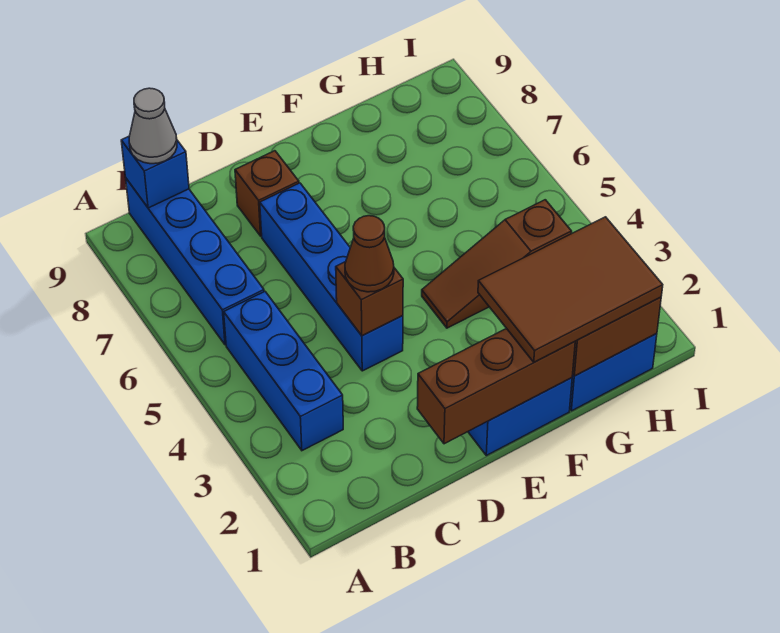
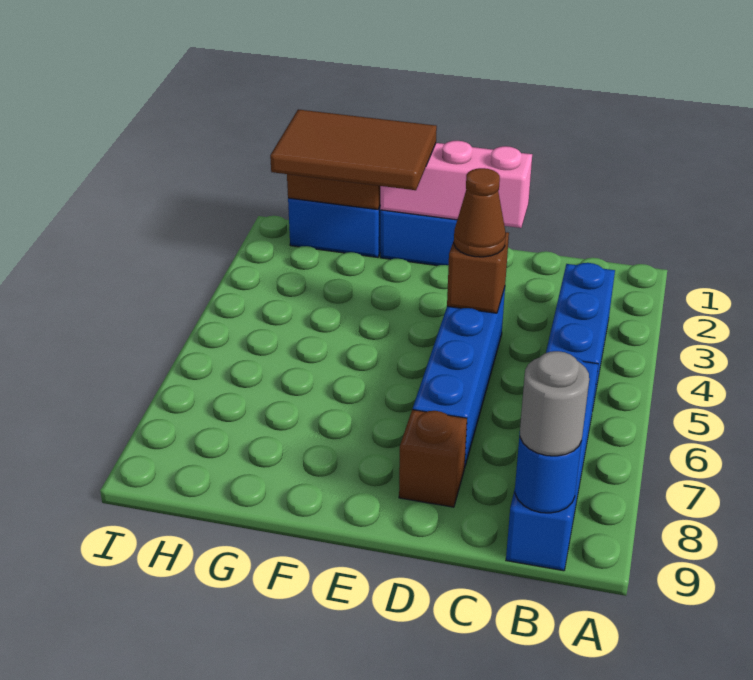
blue 1x1 brick [121,136,189,208] -> blue 1x1 round brick [515,435,582,513]
grey 1x1 cone [129,88,177,164] -> grey 1x1 round brick [520,351,589,456]
brown 1x3 brick [417,328,575,444] -> pink 1x3 brick [380,141,532,228]
brown 1x3 slope [422,200,572,328] -> none

